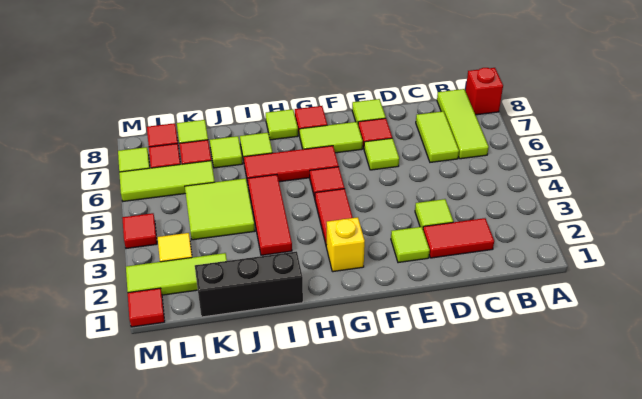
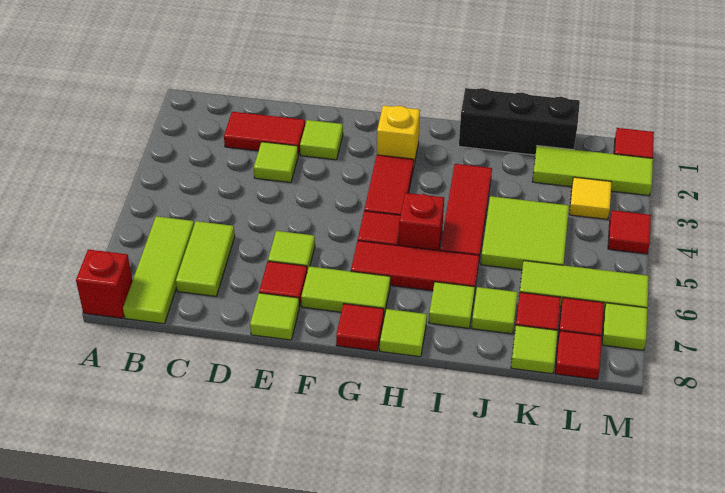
none -> red 1x1 brick [399,193,444,250]

